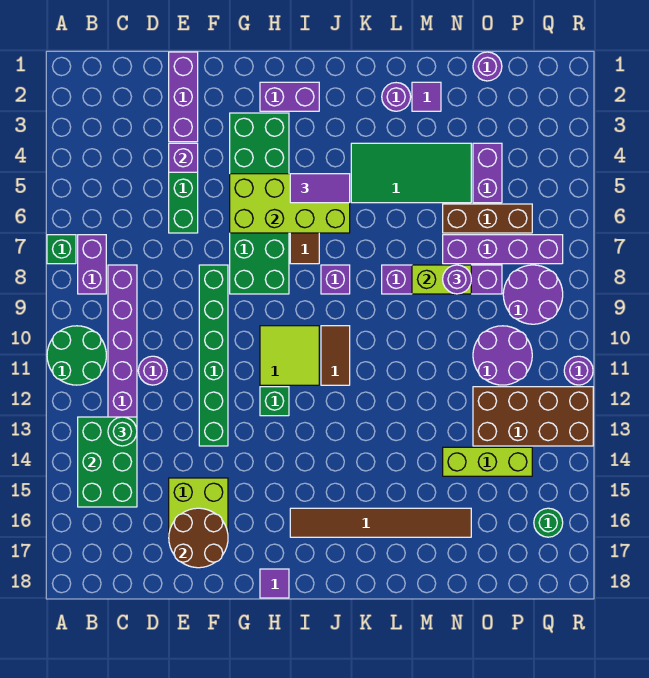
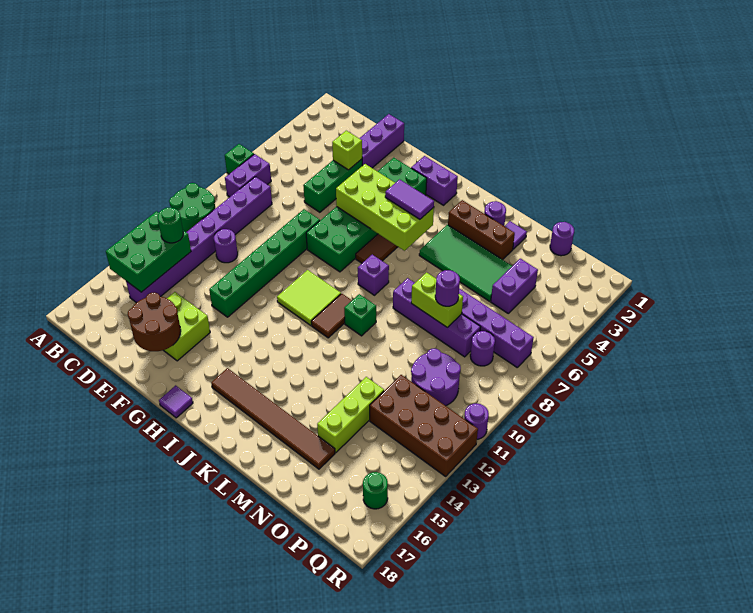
purple 1x1 brick [169,143,198,172] -> lime 1x1 brick [332,131,362,170]
green 1x1 brick [260,387,289,416] -> green 1x1 brick moved to [344,294,376,336]
brown 1x3 brick [443,204,532,233] -> brown 1x3 brick moved to [448,200,515,260]
lime 1x3 brick [443,447,532,476] -> lime 1x3 brick turned to [317,377,384,453]
purple 2x2 round brick [503,265,563,324] -> purple 1x1 round brick [470,331,495,366]

